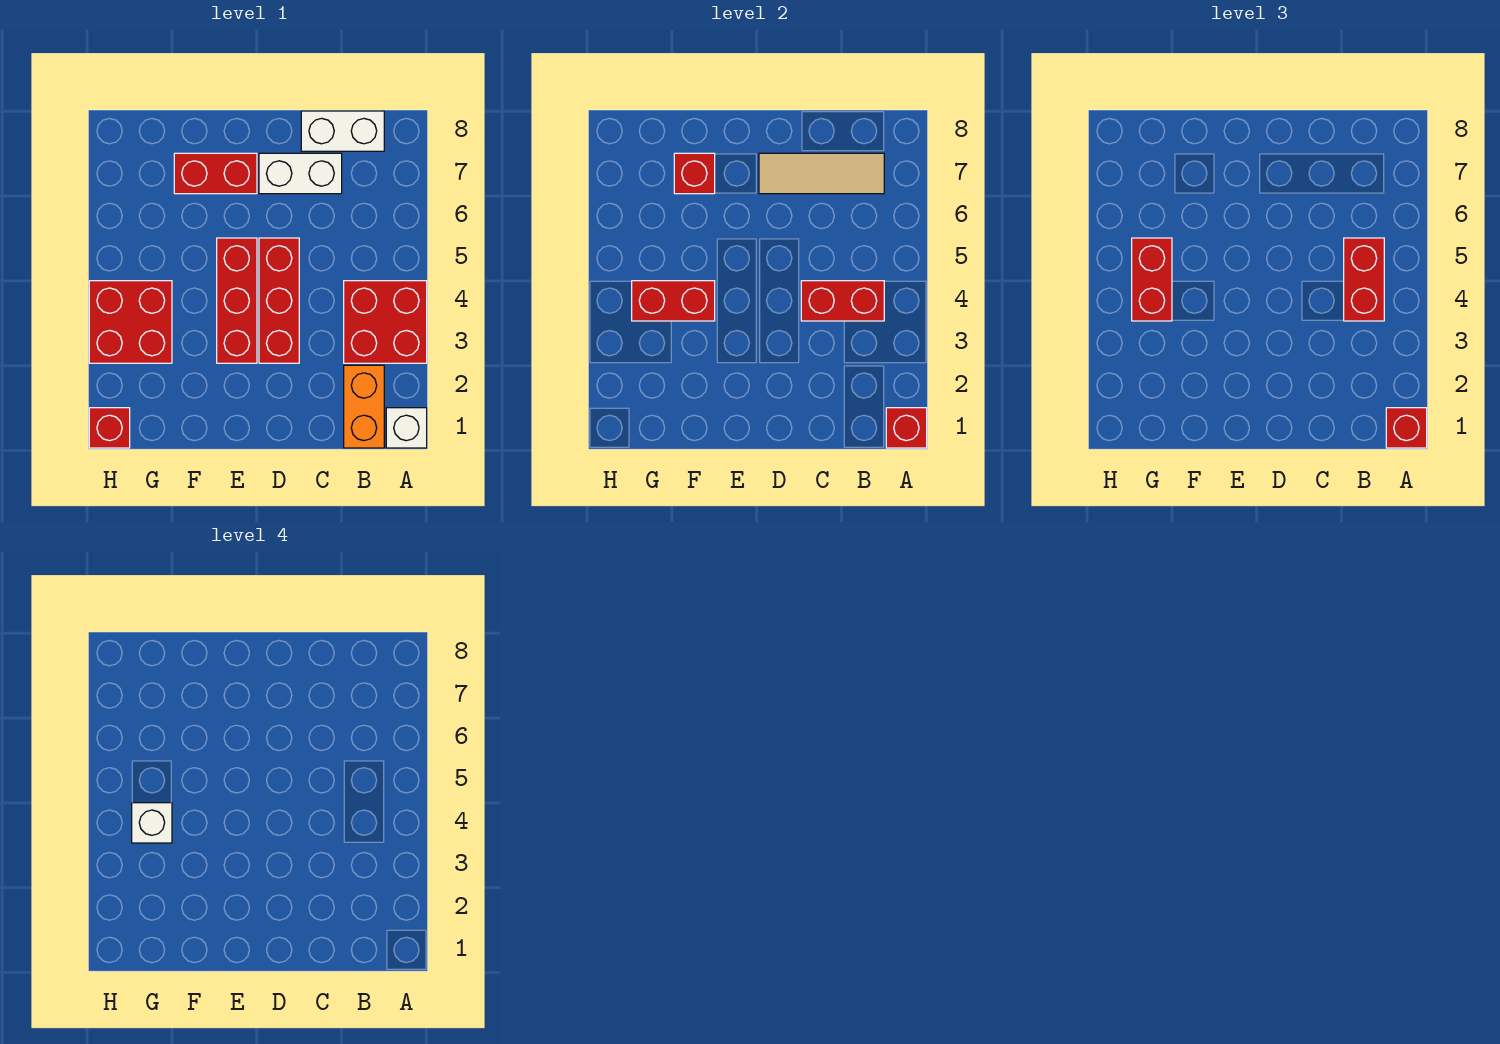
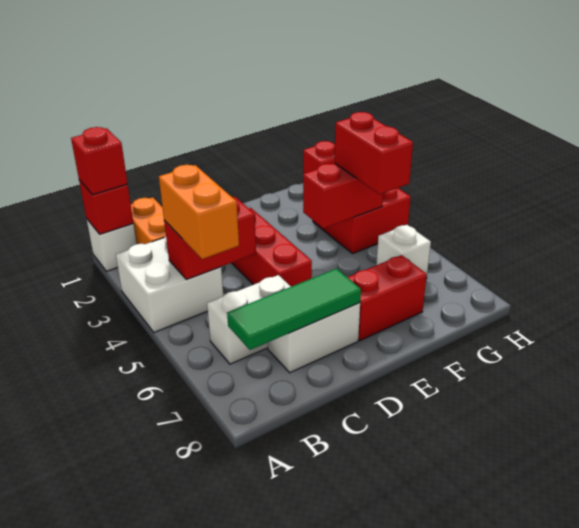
red 2x2 brick [344,281,427,363] -> white 2x2 brick [116,236,223,332]
red 1x2 brick [1344,238,1384,321] -> orange 1x2 brick [159,165,239,259]
tan 1x3 tile [759,153,884,194] -> green 1x3 tile [227,269,361,350]
white 1x2 brick [301,111,384,151] -> white 1x2 brick moved to [207,275,291,364]
red 1x3 brick [217,238,257,363] -> none
red 1x1 brick [674,153,715,194] -> none
white 1x1 brick [132,803,172,843] -> white 1x1 brick moved to [376,225,431,278]

